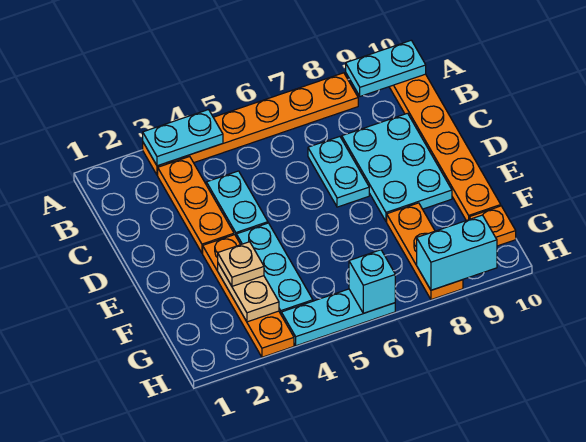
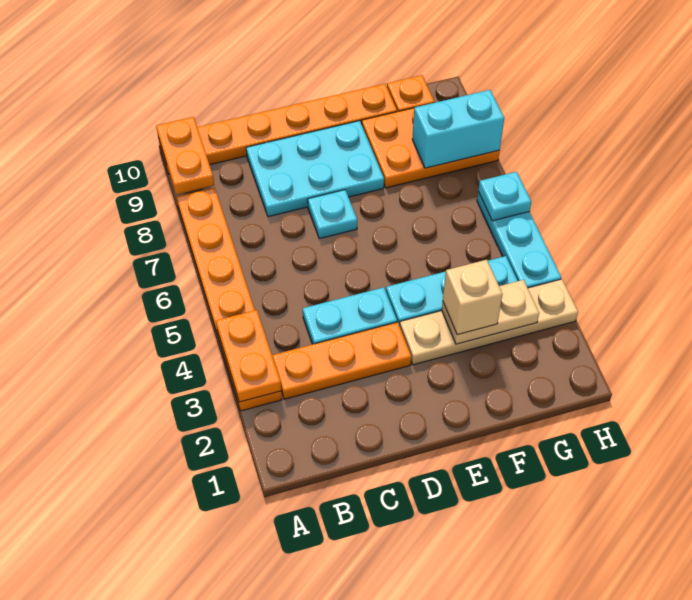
cyan 1x2 plate [143,110,223,166] -> orange 1x2 plate [216,310,281,402]
cyan 1x2 plate [346,40,426,96] -> orange 1x2 plate [156,117,214,195]
cyan 1x2 plate [308,137,369,207] -> cyan 1x1 plate [308,190,357,239]
orange 1x4 plate [203,235,294,357] -> tan 1x4 plate [400,279,578,365]
tan 1x1 plate [218,242,264,286] -> tan 1x1 brick [443,260,503,335]
orange 1x3 plate [387,203,463,300] -> orange 2x3 plate [362,108,500,188]
cyan 1x1 brick [349,250,395,313] -> cyan 1x1 plate [478,172,531,221]
cyan 1x2 brick [417,215,497,290] -> cyan 1x2 brick turned to [412,90,504,168]

